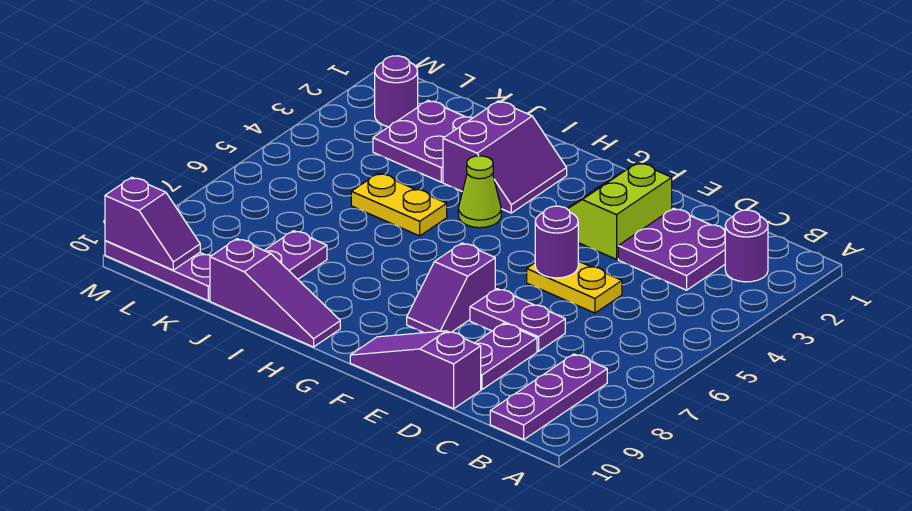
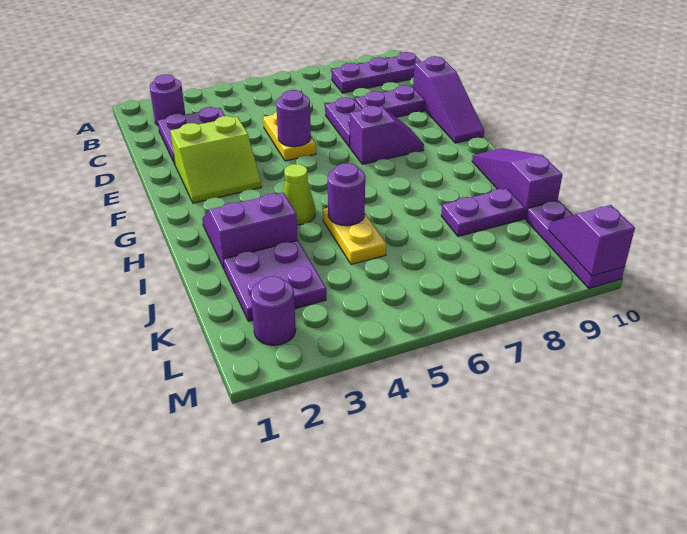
none -> purple 1x1 round brick [328,163,365,226]

